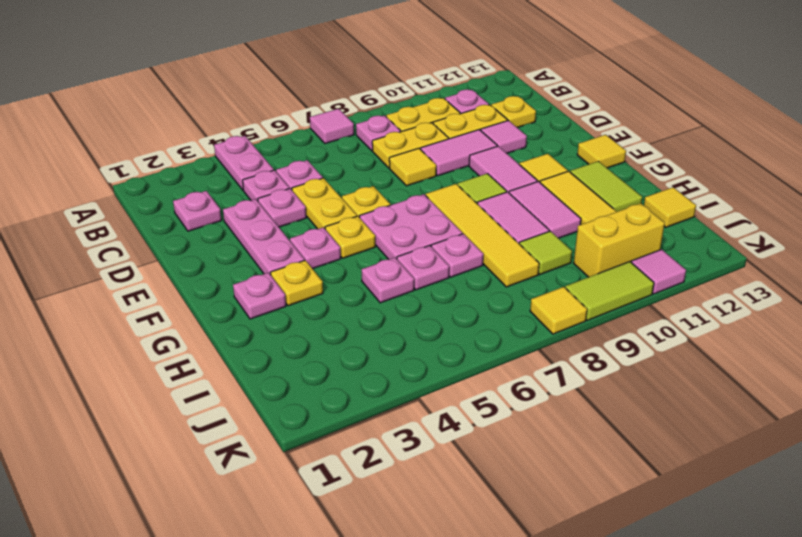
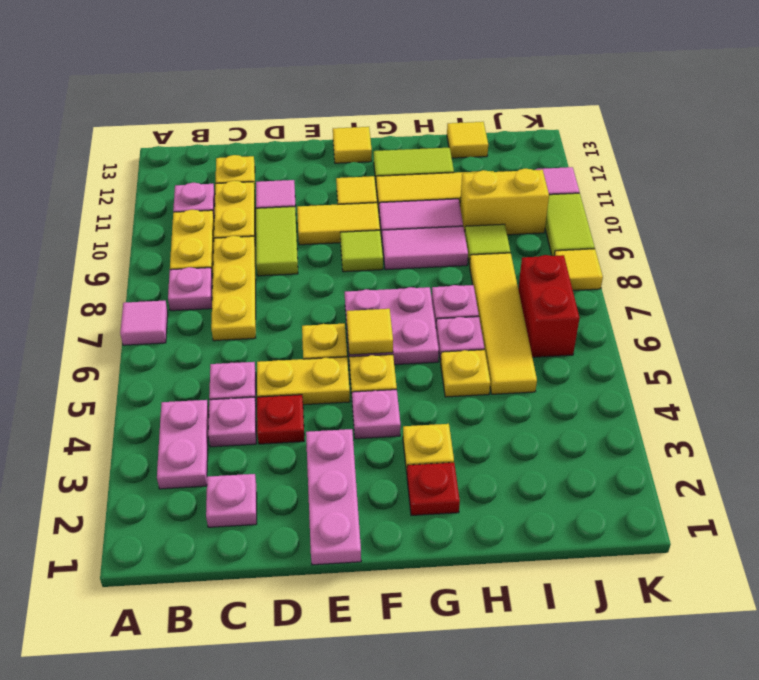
pink 1x2 plate [214,136,274,190] -> pink 1x2 plate turned to [157,400,209,489]
yellow 1x2 plate [372,122,449,168] -> yellow 1x3 plate [211,236,256,341]
pink 1x3 plate [223,199,305,275] -> pink 1x3 plate turned to [306,429,361,565]
pink 1x1 plate [258,188,306,227] -> red 1x1 plate [257,395,304,444]
yellow 1x1 tile [389,148,436,186] -> yellow 1x1 tile moved to [347,309,393,355]
pink 1x2 tile [421,130,497,176] -> lime 1x2 tile [256,207,298,276]
pink 1x2 tile [469,146,537,193] -> yellow 1x2 tile [297,203,380,245]
yellow 1x4 tile [426,184,539,287] -> yellow 1x4 tile turned to [470,253,537,394]
pink 1x1 plate [233,273,286,319] -> red 1x1 plate [407,463,460,516]
pink 1x1 plate [362,258,414,303] -> yellow 1x1 plate [441,350,490,397]
none -> red 1x2 brick [518,255,579,357]
yellow 1x2 brick [574,203,665,277] -> yellow 1x2 brick turned to [460,169,549,235]

